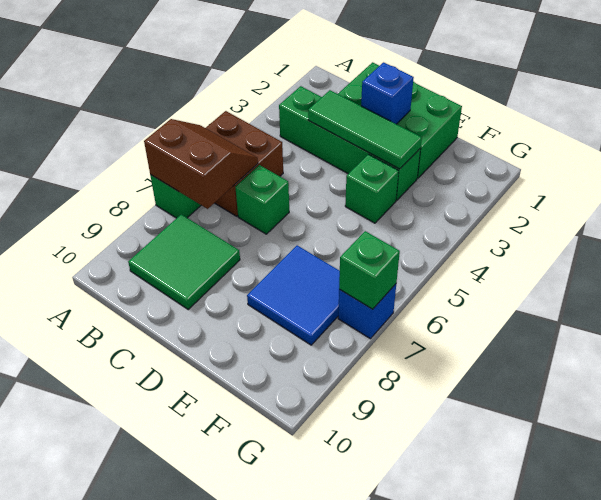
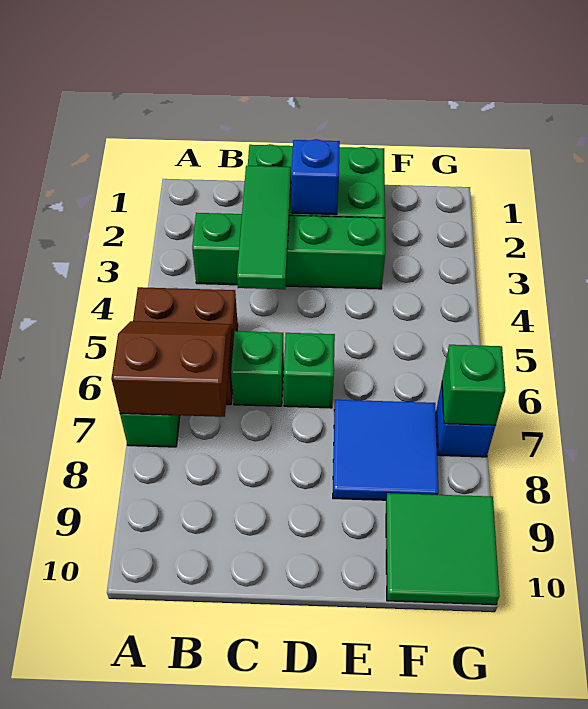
green 2x2 tile [128,214,240,309] -> green 2x2 tile moved to [386,493,500,605]
green 1x3 tile [308,90,422,169] -> green 1x3 tile turned to [237,166,291,289]
green 1x1 brick [345,154,399,223] -> green 1x1 brick moved to [284,333,335,408]

